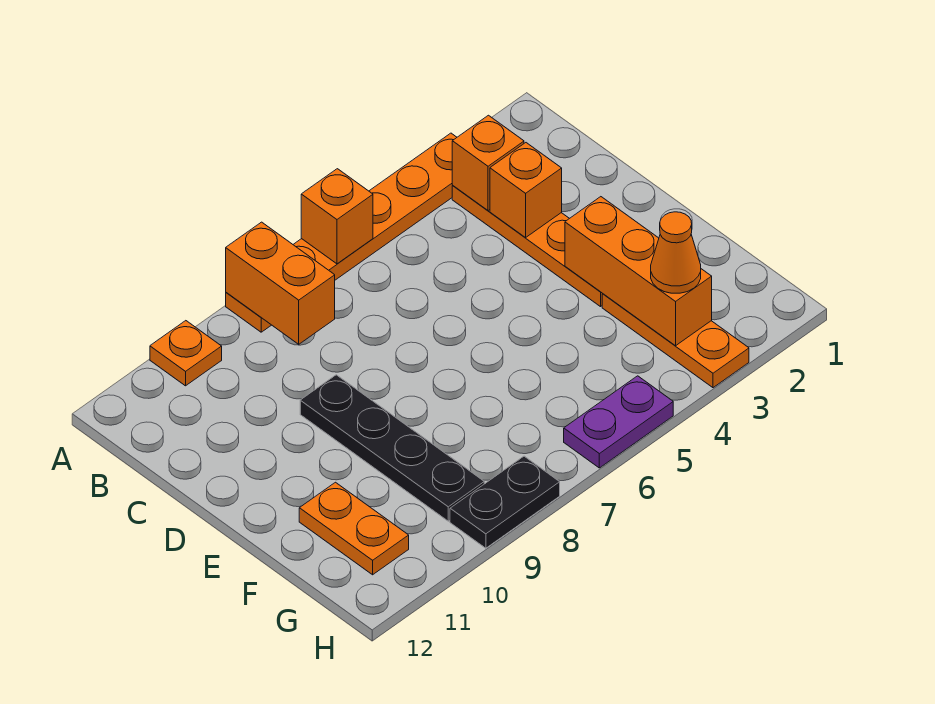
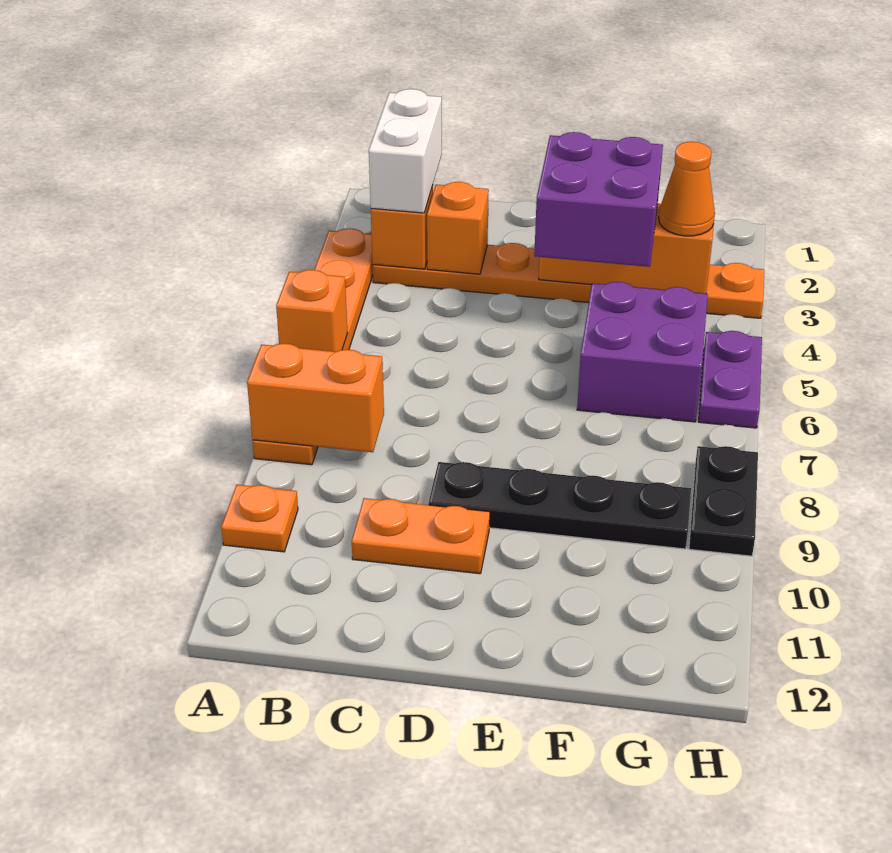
none -> white 1x2 brick [369,89,442,213]
none -> purple 2x2 brick [534,132,663,267]
none -> purple 2x2 brick [577,282,708,422]
orange 1x2 plate [299,482,409,575] -> orange 1x2 plate moved to [352,498,490,574]

